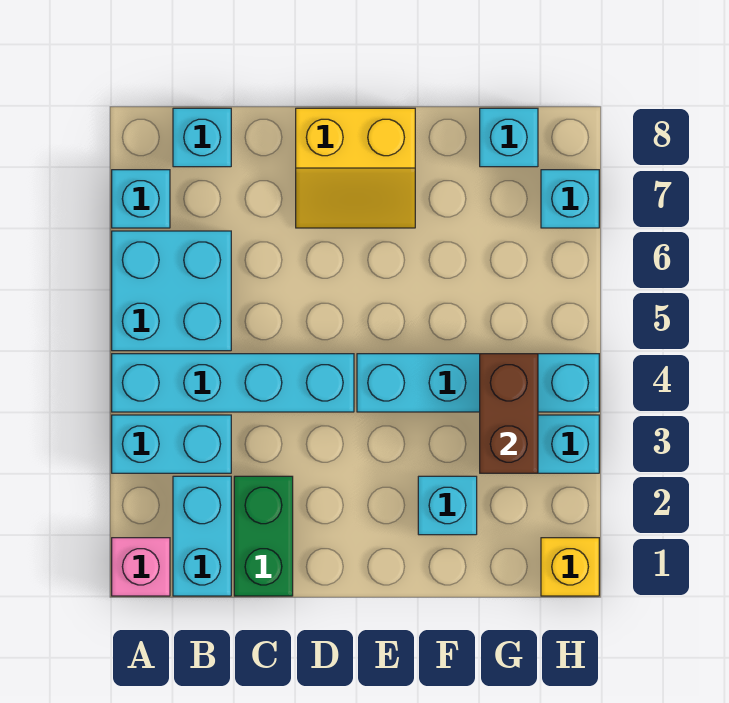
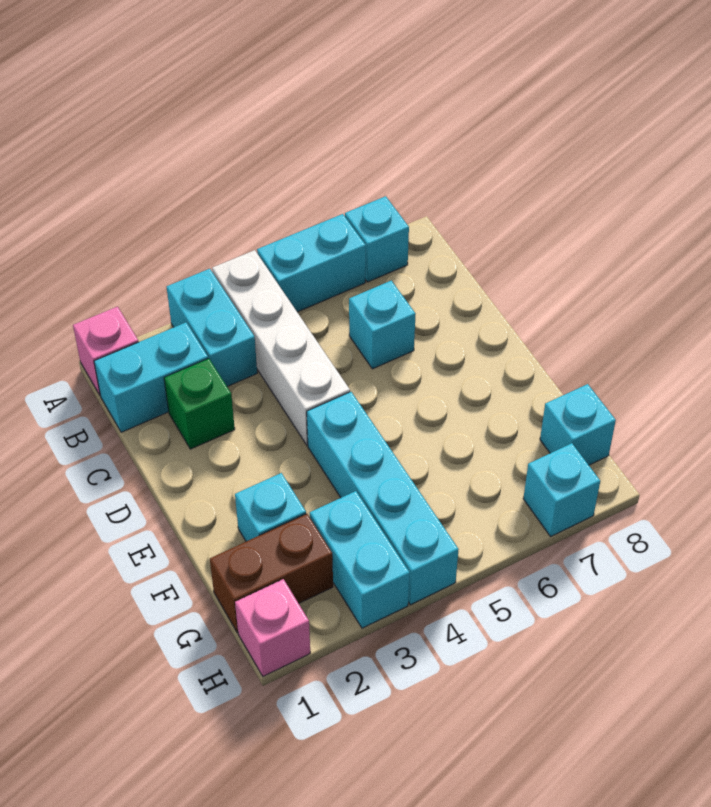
cyan 1x4 brick [112,354,354,412] -> white 1x4 brick [212,250,350,445]
cyan 2x2 brick [112,231,231,351] -> cyan 1x2 brick [257,214,366,312]
cyan 1x1 brick [173,108,231,167] -> cyan 1x1 brick moved to [349,281,416,369]
green 1x2 brick [234,476,293,596] -> green 1x1 brick [164,358,235,449]
yellow 2x2 slope [296,108,415,228] -> none
brown 1x2 brick [480,354,538,473] -> brown 1x2 brick moved to [210,514,333,633]
yellow 1x1 brick [541,538,599,596] -> pink 1x1 brick [235,579,310,676]

